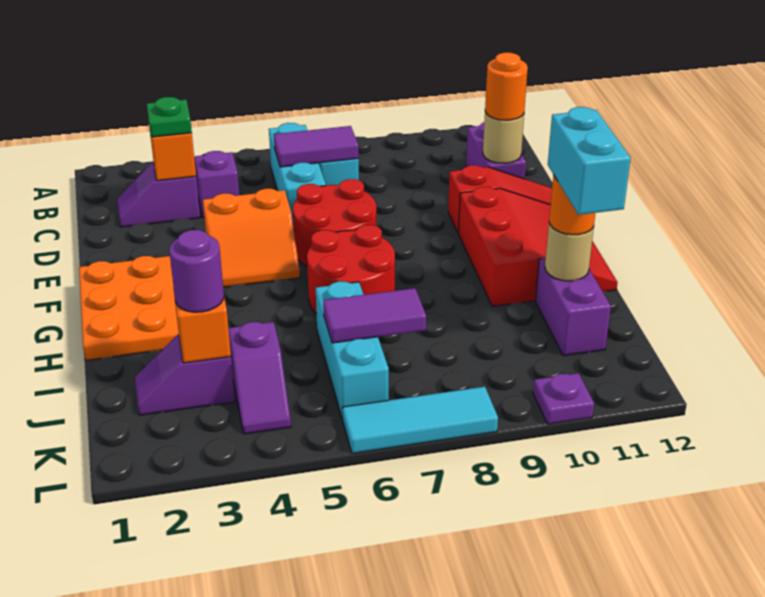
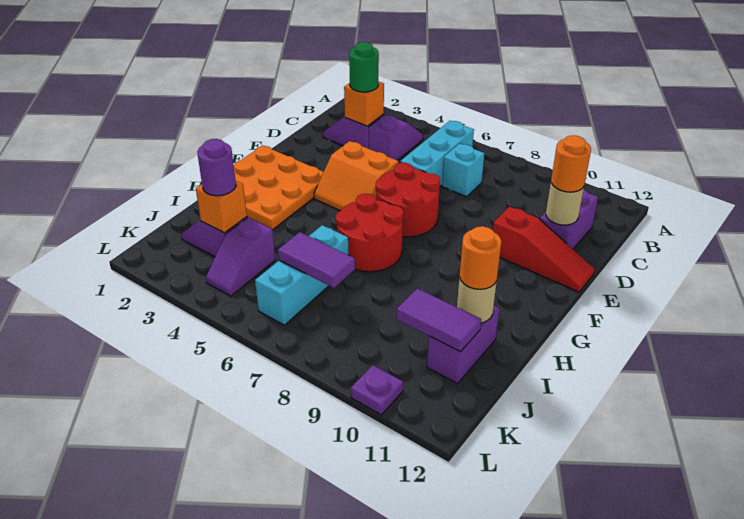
green 1x1 plate [147,97,192,137] -> green 1x1 round brick [349,42,379,92]
purple 1x2 tile [274,126,359,167] -> purple 1x2 tile moved to [397,289,481,352]
red 3x3 slope [459,187,618,306] -> none
cyan 1x2 brick [548,107,631,215] -> none
cyan 1x3 tile [342,387,498,453] -> none

